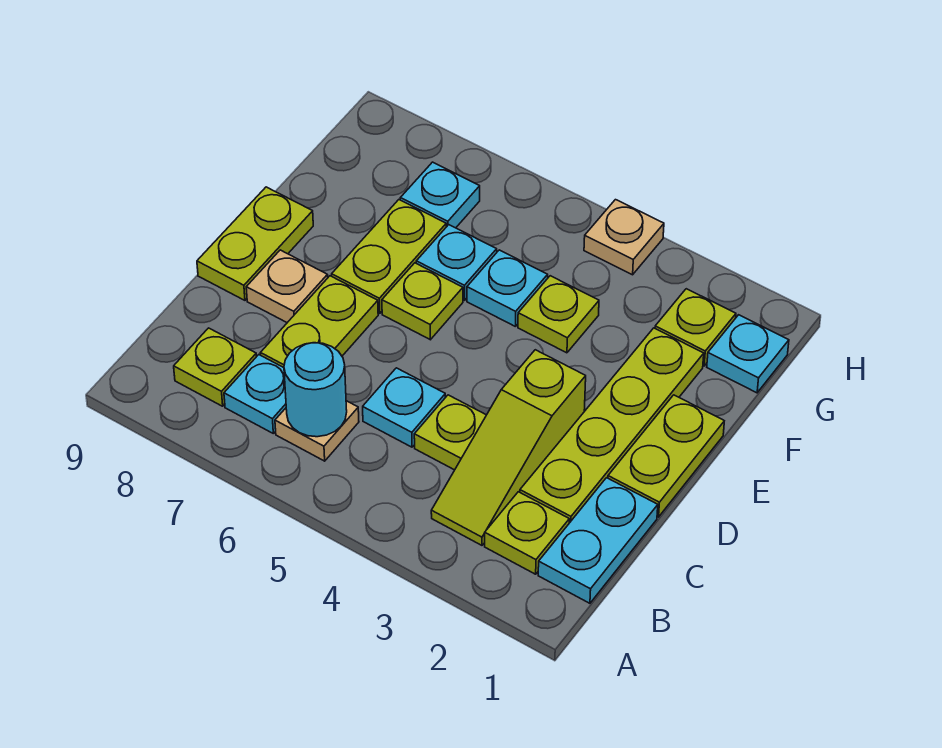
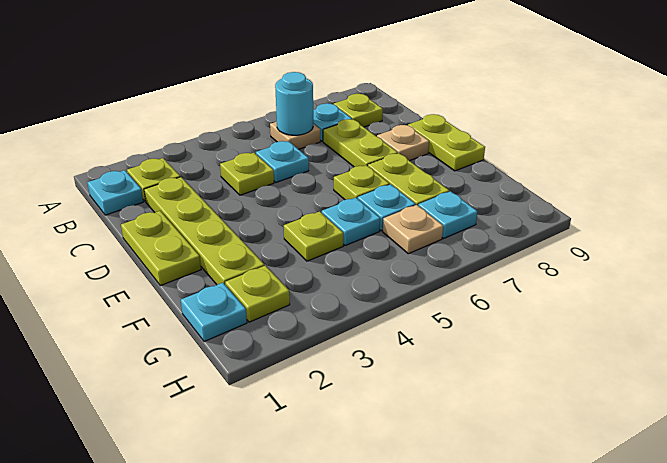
cyan 1x2 plate [538,478,658,603] -> cyan 1x1 plate [87,170,143,215]
lime 1x3 slope [431,350,586,545] -> none
tan 1x1 plate [584,200,664,275] -> tan 1x1 plate moved to [383,205,443,254]

